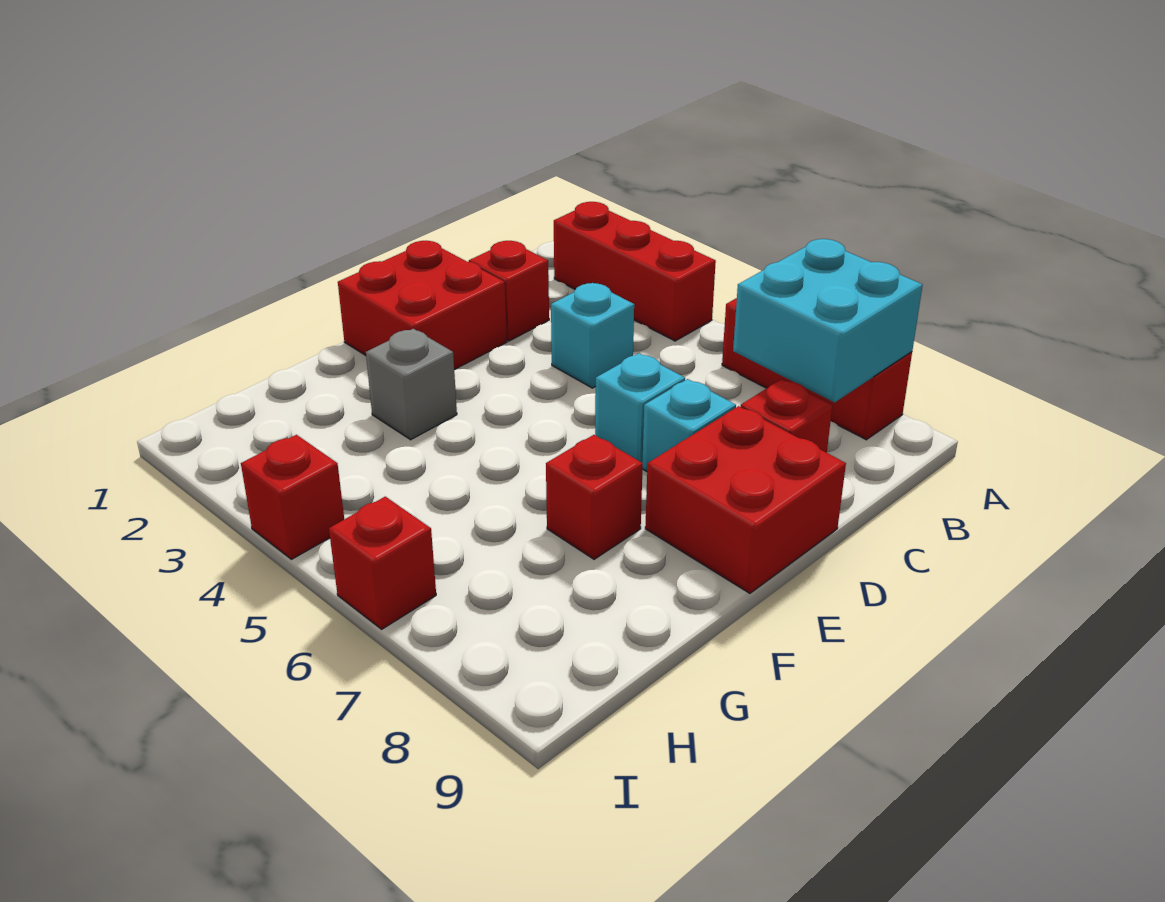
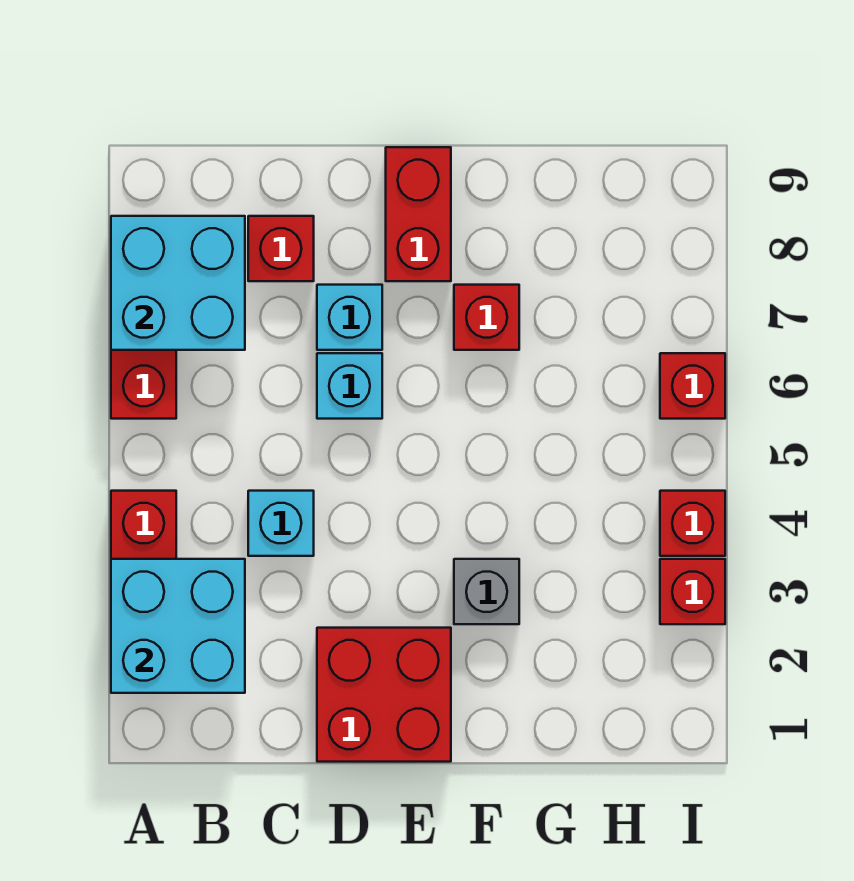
none -> cyan 2x2 brick [111,559,245,693]
red 1x1 brick [469,241,549,341] -> red 1x1 brick moved to [660,559,725,624]
red 2x2 brick [645,406,846,593] -> red 1x2 brick [386,147,451,281]

